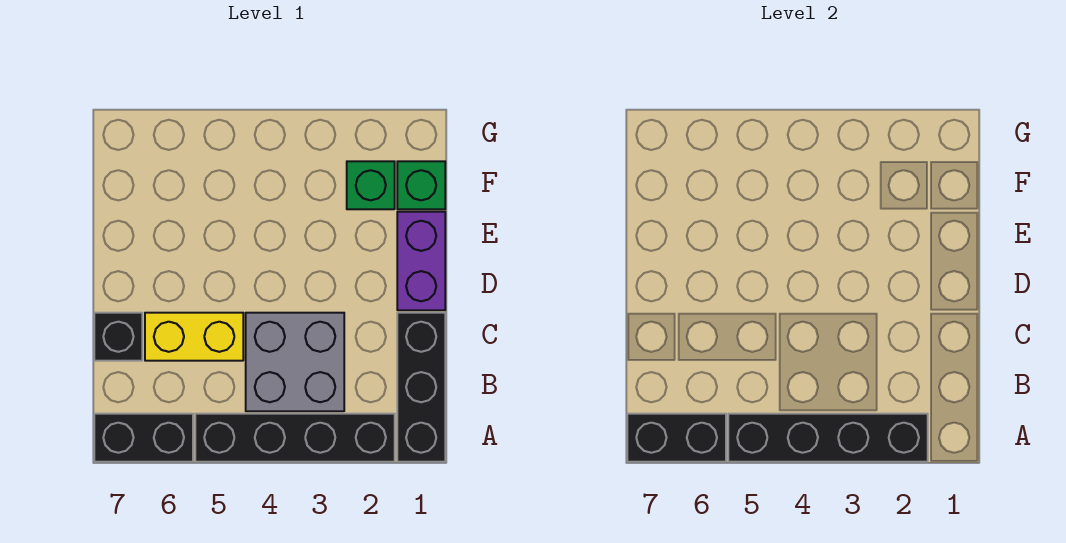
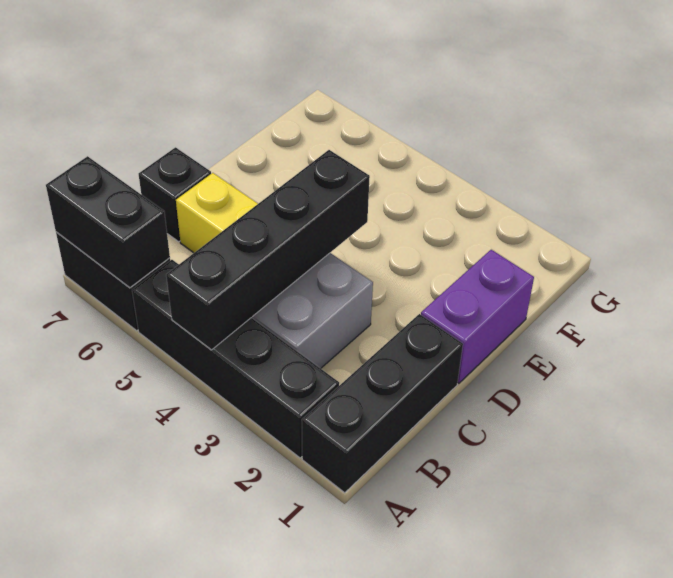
black 1x4 brick [728,414,928,462] -> black 1x4 brick turned to [166,150,370,350]
green 1x1 brick [397,161,445,209] -> none
green 1x1 brick [347,161,395,209] -> none

